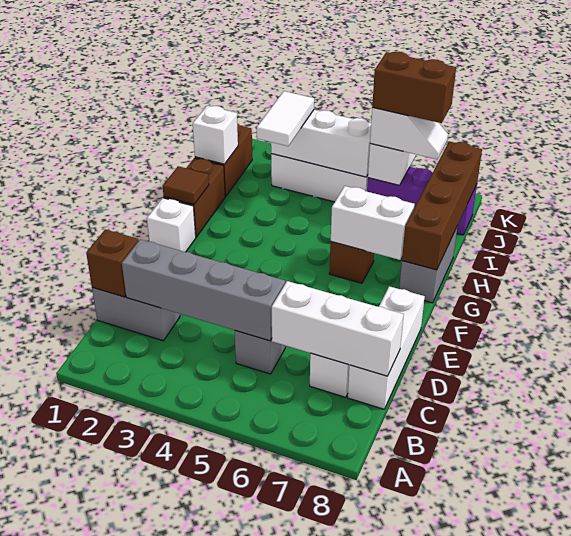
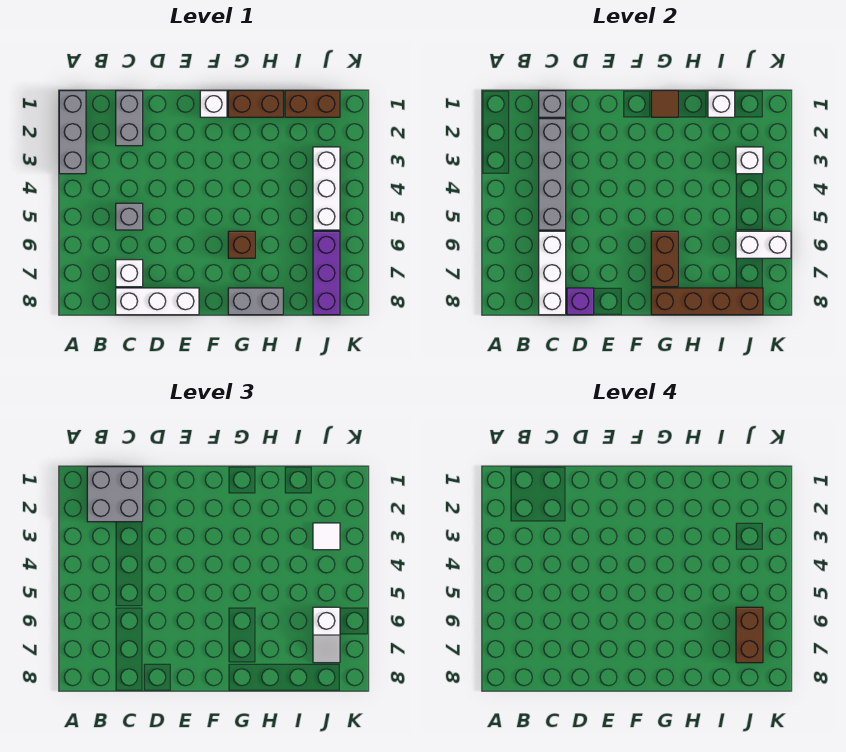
none -> grey 1x3 brick [59,91,86,174]
none -> grey 2x2 brick [87,467,143,522]
brown 1x1 brick [86,229,139,297] -> grey 1x1 brick [539,91,566,117]
none -> purple 1x1 brick [567,288,594,315]
white 1x2 brick [331,186,415,260] -> brown 1x2 brick [651,231,678,287]
white 1x2 tile [257,91,314,146] -> white 1x1 tile [313,523,340,550]
white 1x3 brick [271,110,371,177] -> white 1x1 brick [736,147,763,174]

